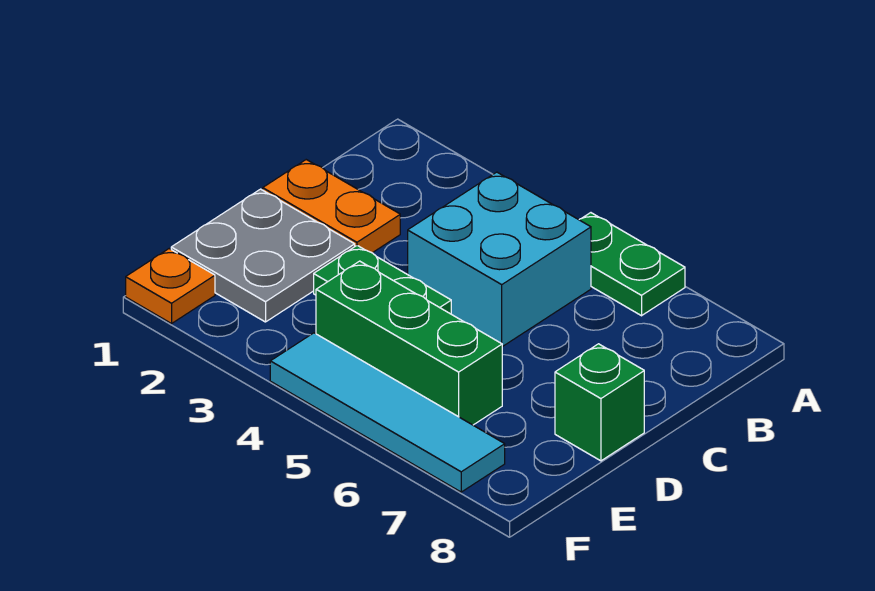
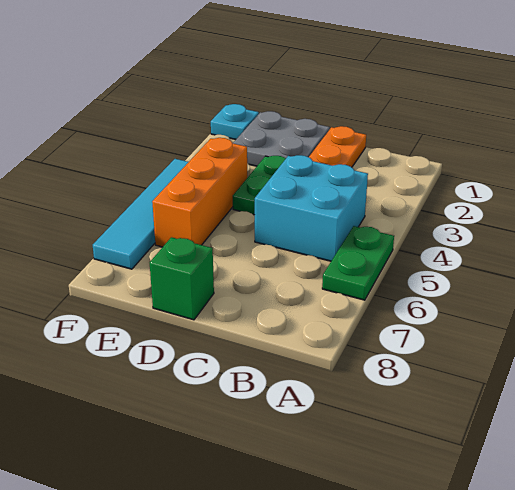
green 1x3 brick [316,261,502,425] -> orange 1x3 brick [152,138,247,247]
orange 1x1 plate [126,249,215,324] -> cyan 1x1 plate [211,104,259,140]

